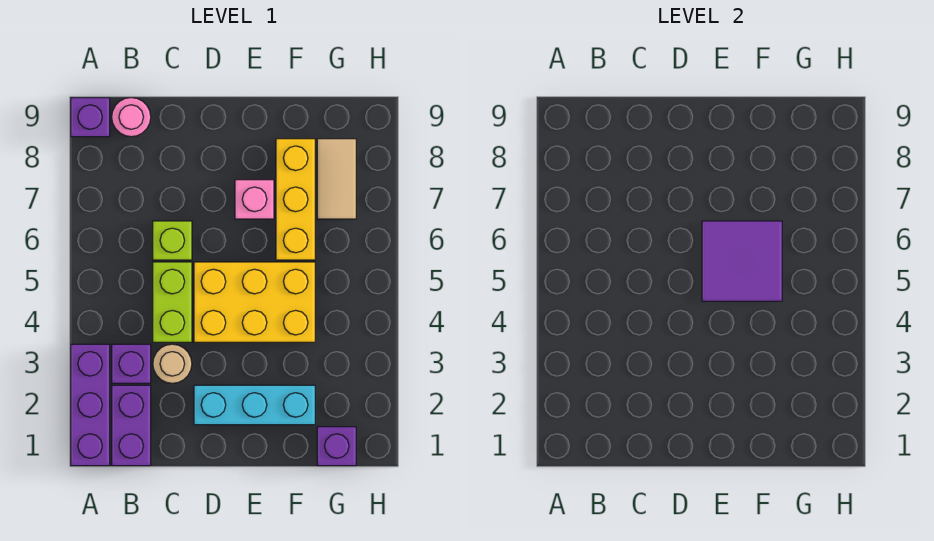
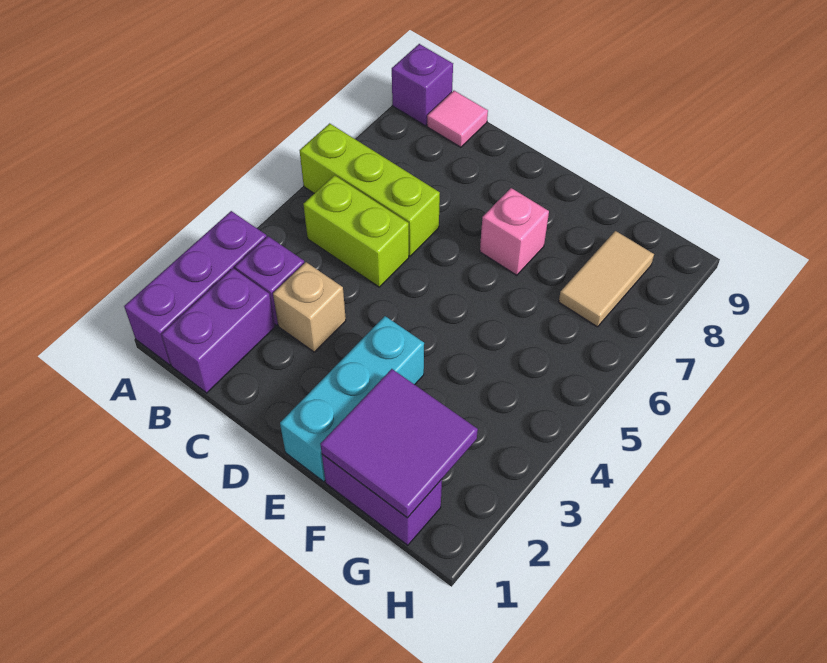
pink 1x1 round brick [112,98,151,137] -> pink 1x1 tile [427,91,488,147]
tan 1x1 round brick [153,344,192,383] -> tan 1x1 brick [273,262,346,352]
lime 1x2 brick [153,262,192,342] -> lime 1x2 brick turned to [303,175,409,287]
lime 1x1 brick [153,221,192,260] -> lime 1x3 brick [300,123,440,256]
cyan 1x3 brick [194,385,315,425] -> cyan 1x3 brick turned to [280,316,424,482]
yellow 2x3 brick [194,262,315,342] -> none
purple 2x2 tile [702,221,782,301] -> purple 2x2 tile moved to [320,369,478,518]
yellow 1x3 brick [276,139,315,260] -> none
purple 1x1 brick [317,427,356,466] -> purple 1x2 brick [322,454,442,545]

